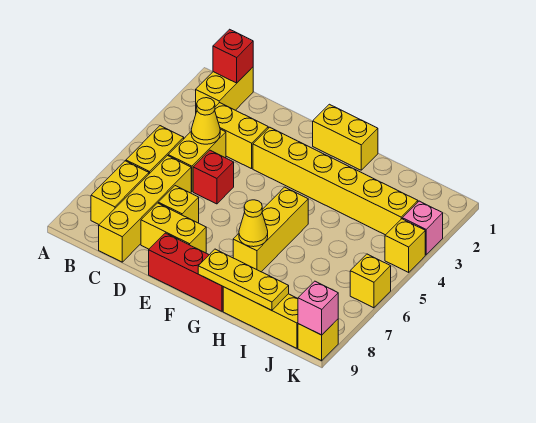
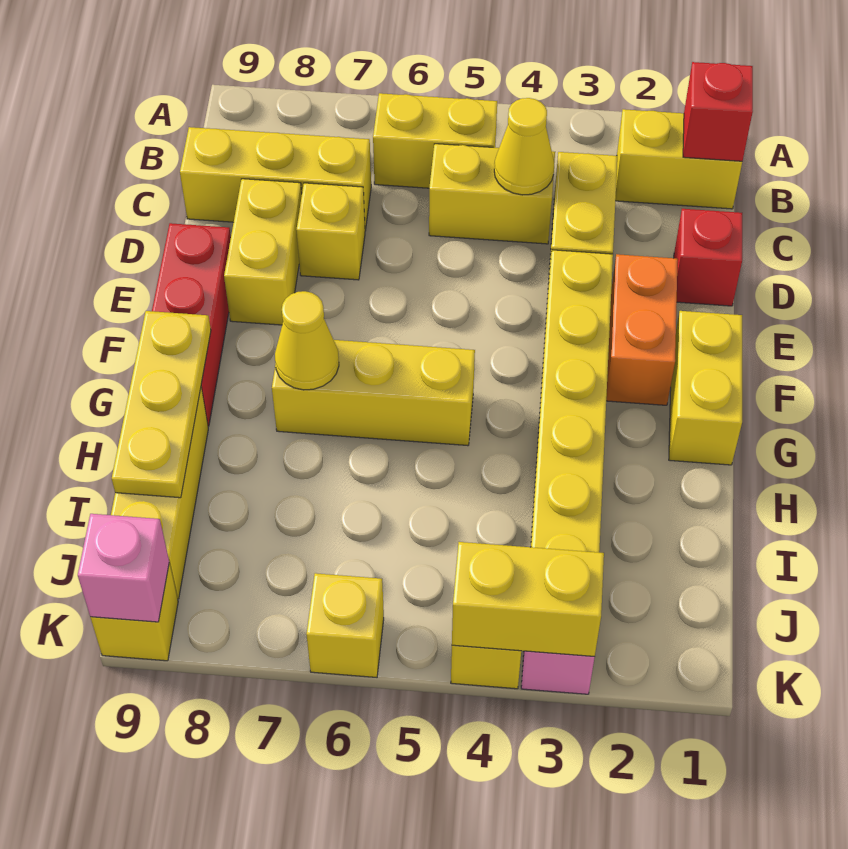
yellow 1x2 brick [91,161,149,224] -> yellow 1x2 brick moved to [452,542,604,657]
yellow 1x4 brick [99,156,191,262] -> yellow 1x3 brick [180,127,371,231]
red 1x1 brick [193,150,234,204] -> red 1x1 brick moved to [674,209,742,306]
none -> orange 1x2 brick [606,254,678,405]

